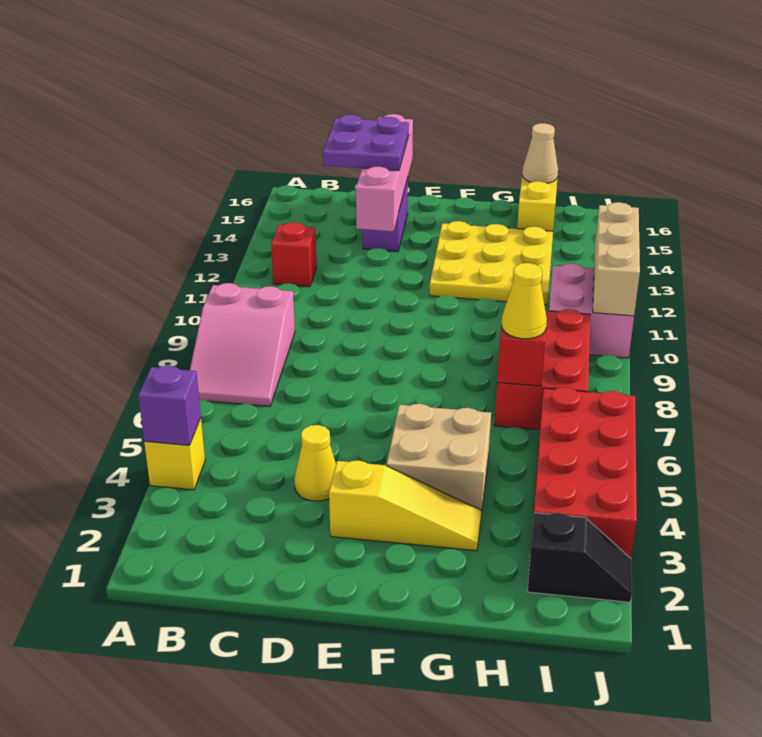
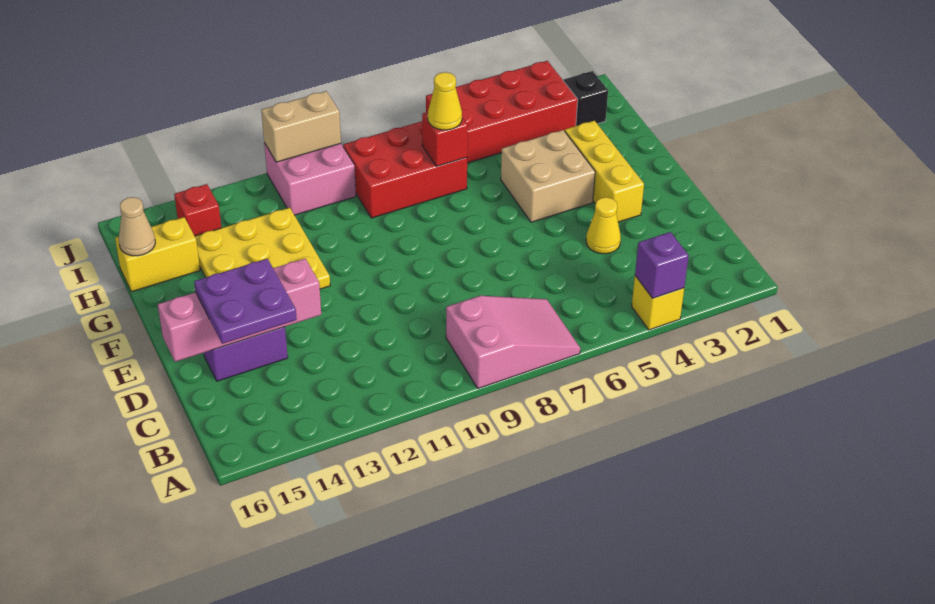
red 1x1 brick [271,222,317,287] -> red 1x1 brick moved to [174,184,221,236]
yellow 1x3 slope [329,460,482,551] -> yellow 1x3 brick [565,121,644,222]
tan 1x3 brick [593,202,640,316] -> tan 1x2 brick [261,91,341,162]

